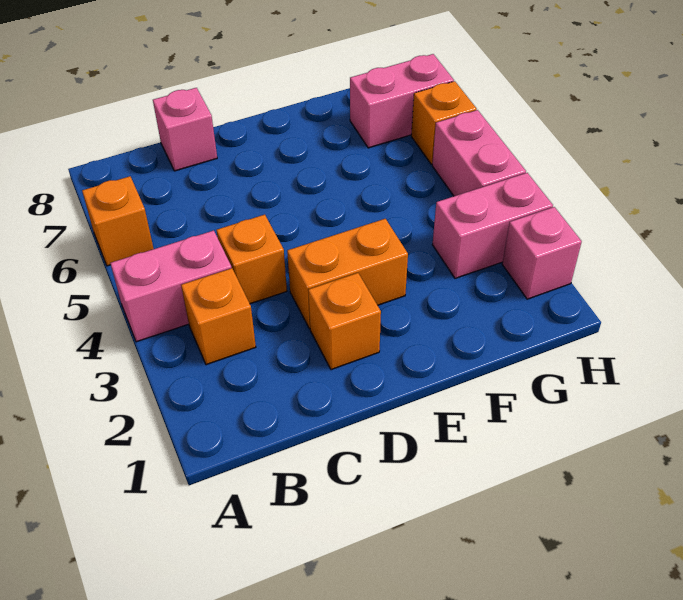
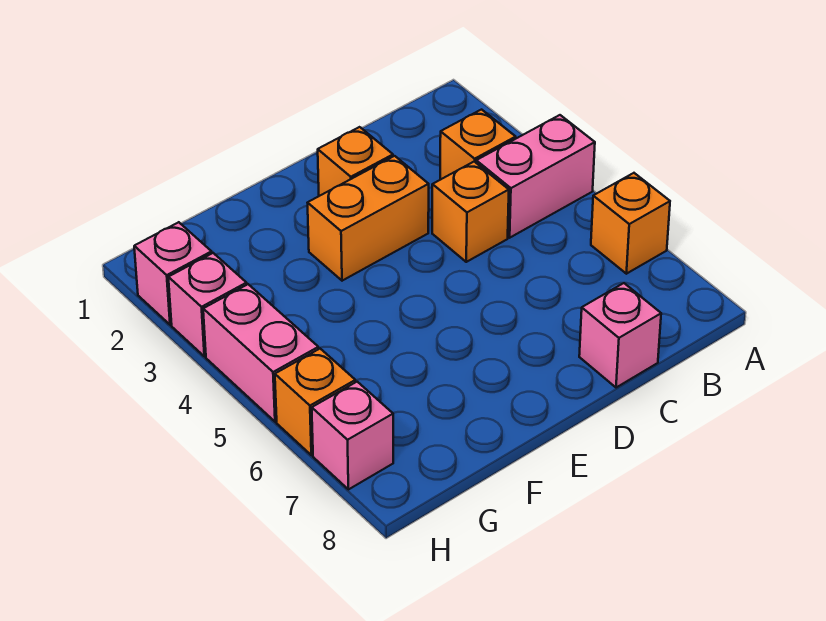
pink 1x2 brick [432,173,553,278] -> pink 1x1 brick [168,253,247,356]
pink 1x2 brick [350,54,454,148] -> pink 1x1 brick [312,382,393,489]

